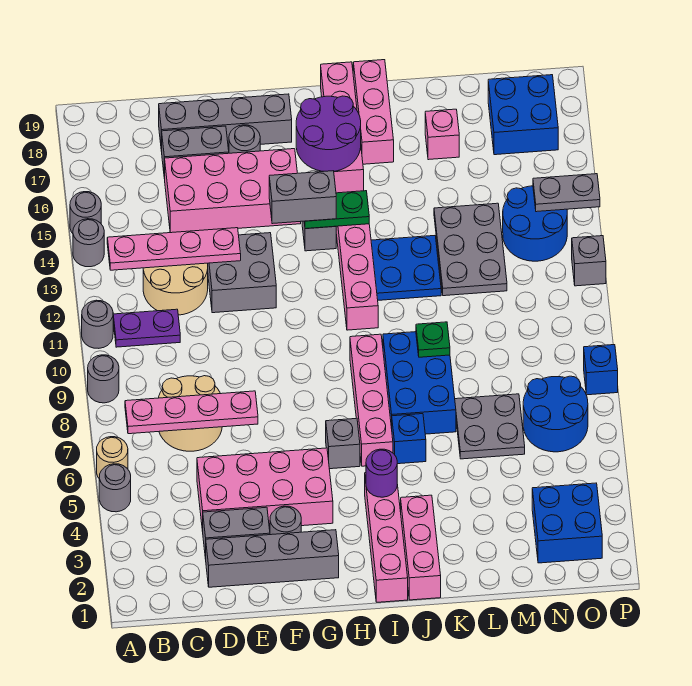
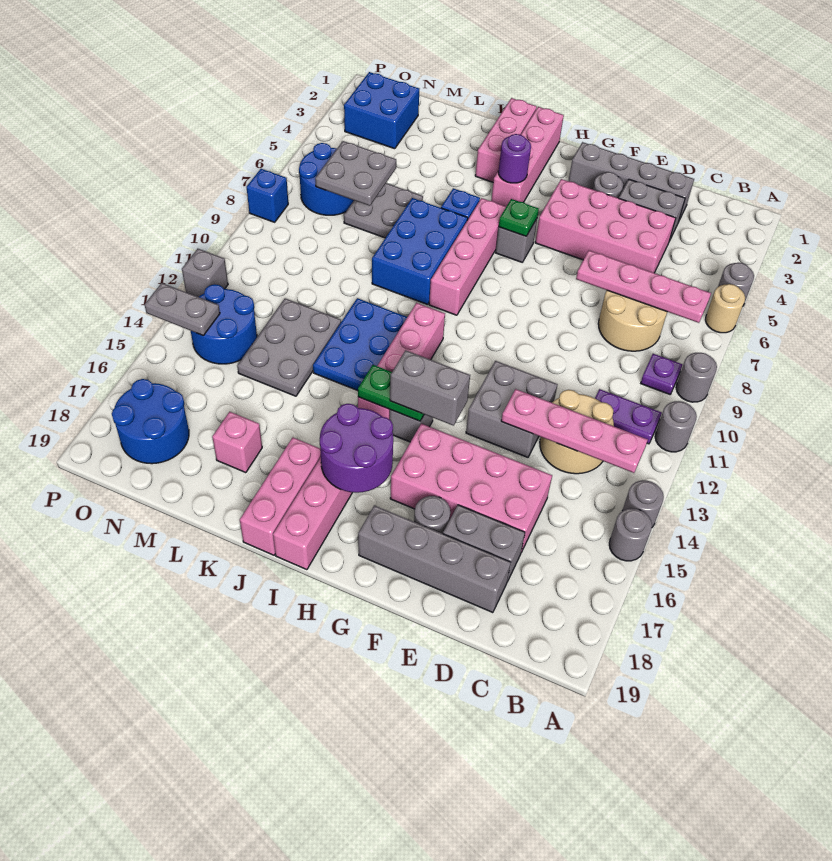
none -> purple 1x1 plate [641,354,683,394]
blue 2x2 plate [371,236,441,300] -> blue 2x3 plate [313,298,407,391]
green 1x1 plate [416,322,450,357] -> green 1x1 plate moved to [499,199,539,236]
none -> grey 2x2 plate [315,141,396,206]
blue 2x2 brick [488,75,558,155] -> blue 2x2 round brick [112,379,189,464]

